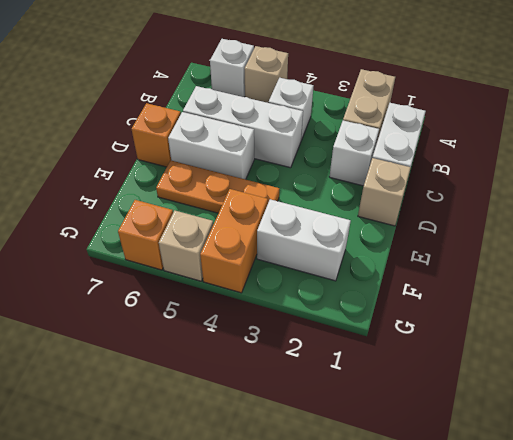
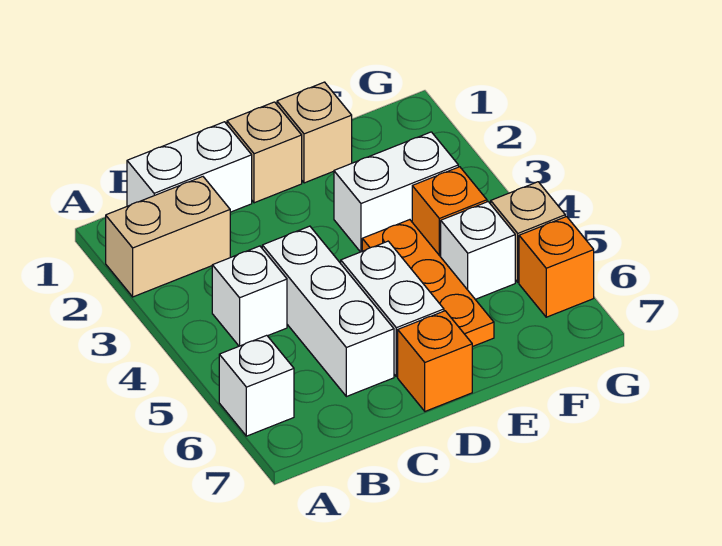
tan 1x1 brick [245,46,288,103] -> tan 1x1 brick moved to [277,82,352,183]
white 1x1 brick [329,121,379,186] -> white 1x1 brick moved to [441,202,515,299]
white 1x2 brick [257,199,351,281] -> white 1x2 brick turned to [334,132,458,252]
orange 1x2 brick [200,189,268,293] -> orange 1x1 brick [412,167,487,257]

